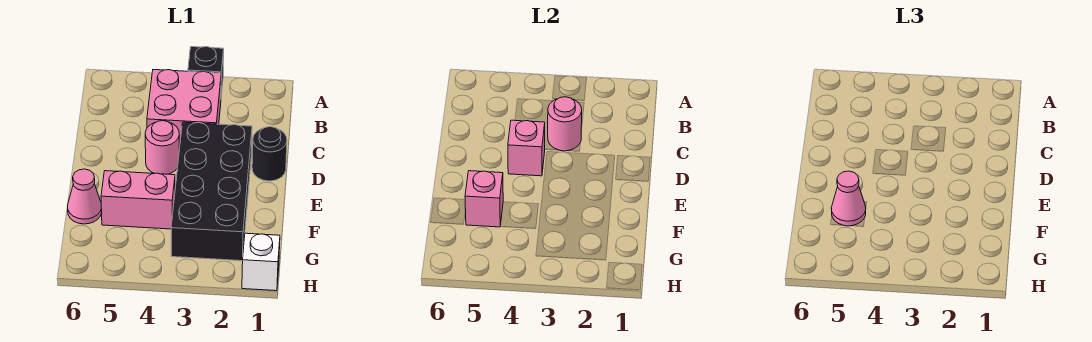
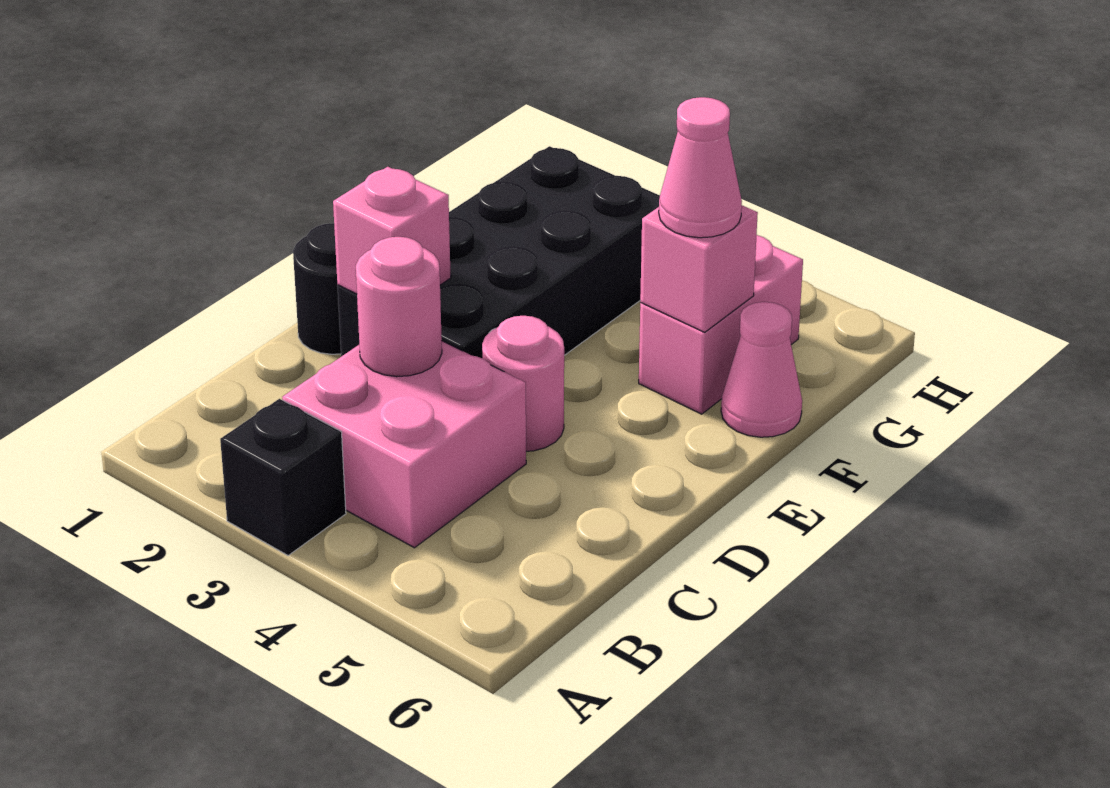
pink 1x1 brick [508,120,545,176] -> pink 1x1 brick moved to [333,167,451,294]
pink 1x2 brick [101,171,175,229] -> pink 1x2 brick turned to [639,235,803,414]
white 1x1 brick [242,233,280,291] -> none

